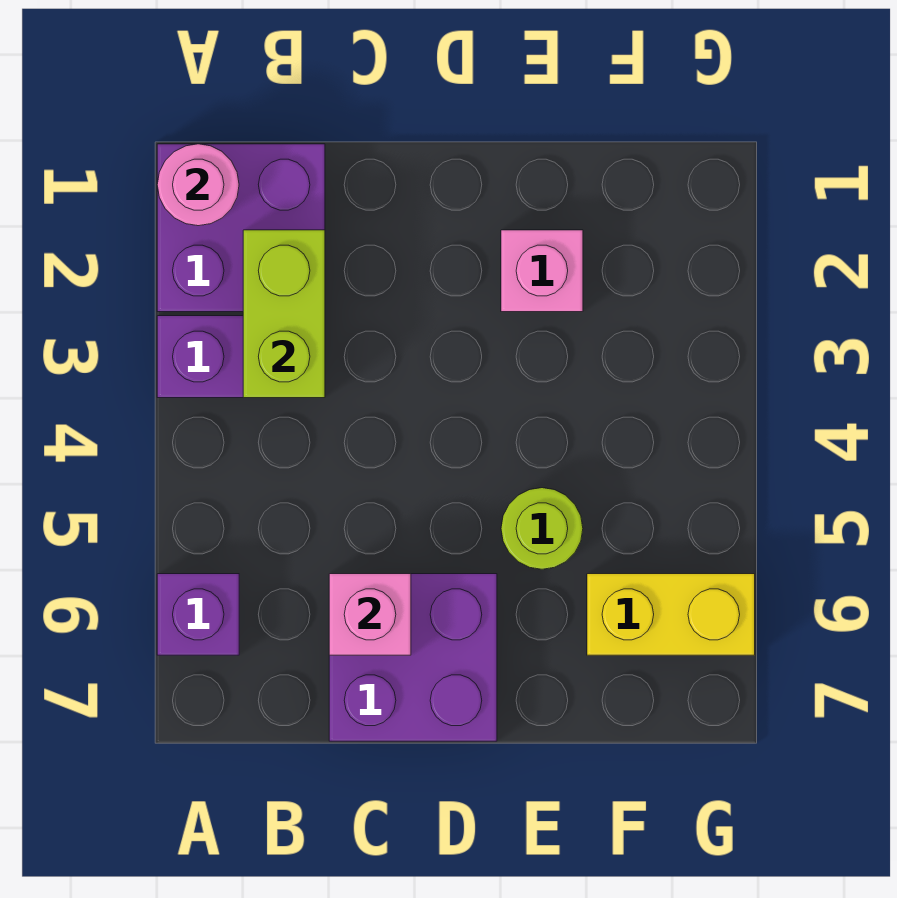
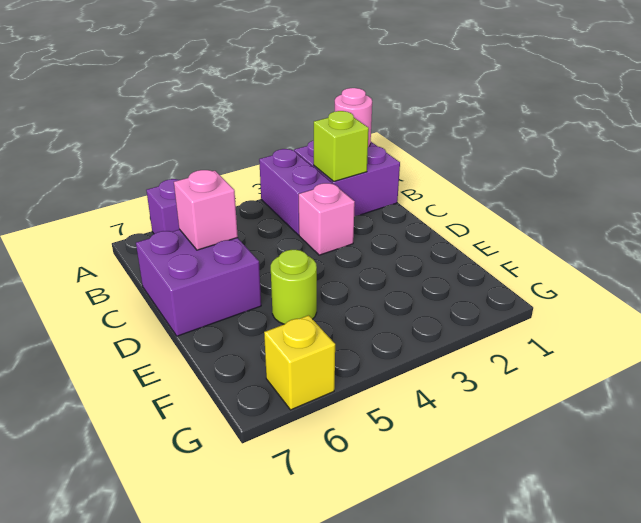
lime 1x2 brick [243,230,325,398] -> lime 1x1 brick [314,111,369,181]
pink 1x1 brick [501,230,583,312] -> pink 1x1 brick moved to [299,183,355,255]
yellow 1x2 brick [587,574,755,655] -> yellow 1x1 brick [264,315,335,410]

